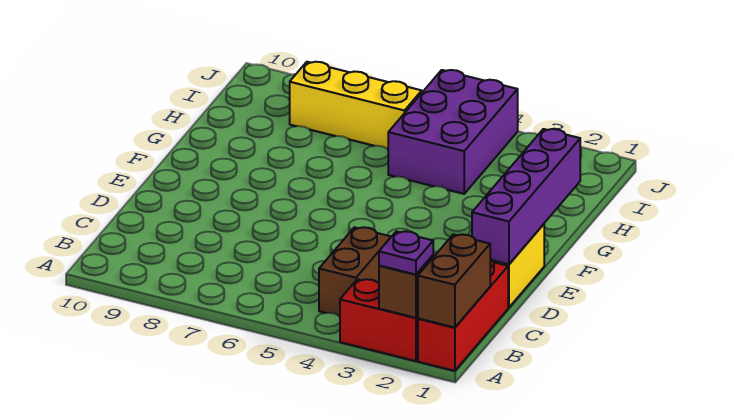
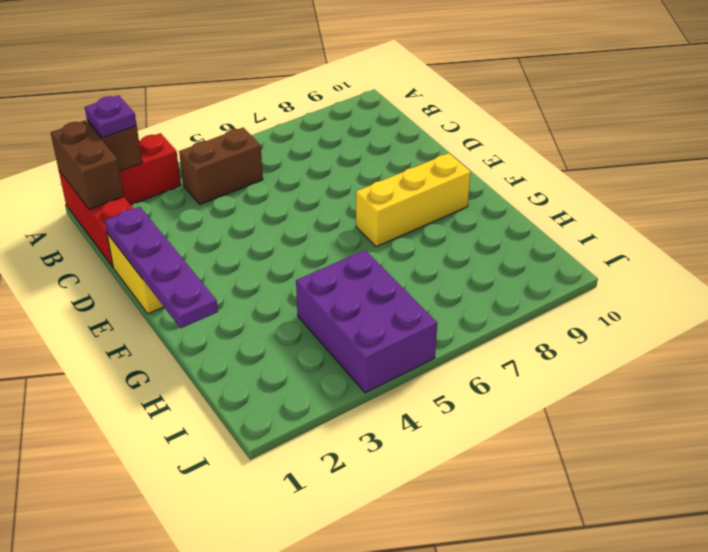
brown 1x2 brick [319,227,391,316] -> brown 1x2 brick turned to [179,128,263,204]
purple 1x4 brick [472,129,580,264] -> purple 1x4 plate [105,207,218,328]
yellow 1x3 brick [290,62,422,149] -> yellow 1x3 brick moved to [356,153,471,247]

